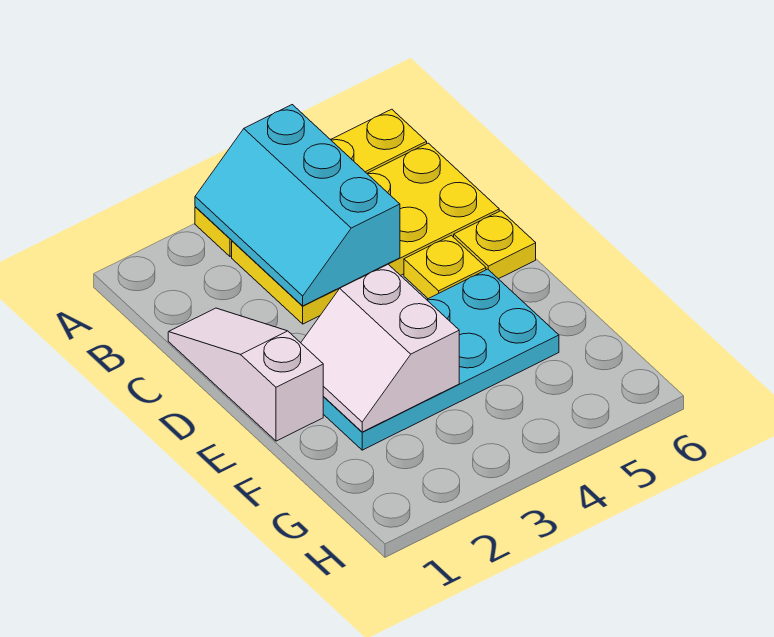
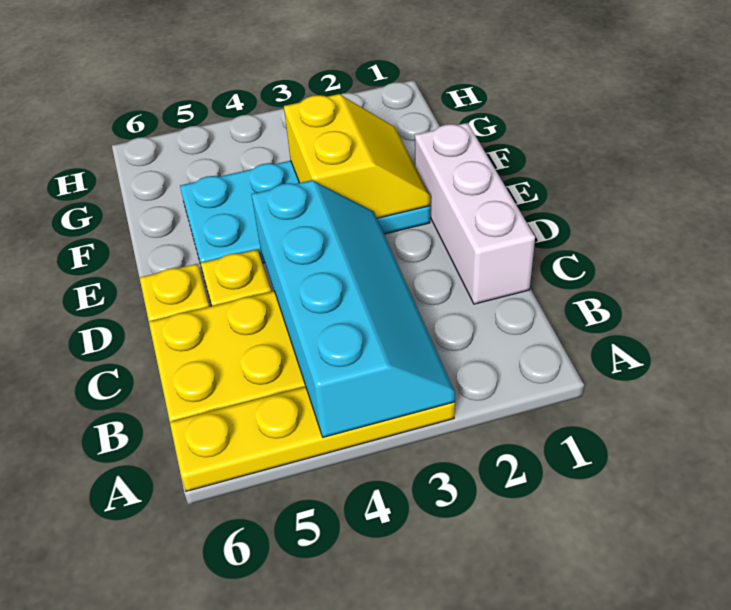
cyan 2x3 slope [195,105,400,306] -> cyan 2x4 slope [251,180,455,437]
white 1x3 slope [168,308,323,441] -> white 1x3 brick [415,123,535,304]
white 2x2 slope [301,264,459,432] -> yellow 2x2 slope [284,94,430,218]

